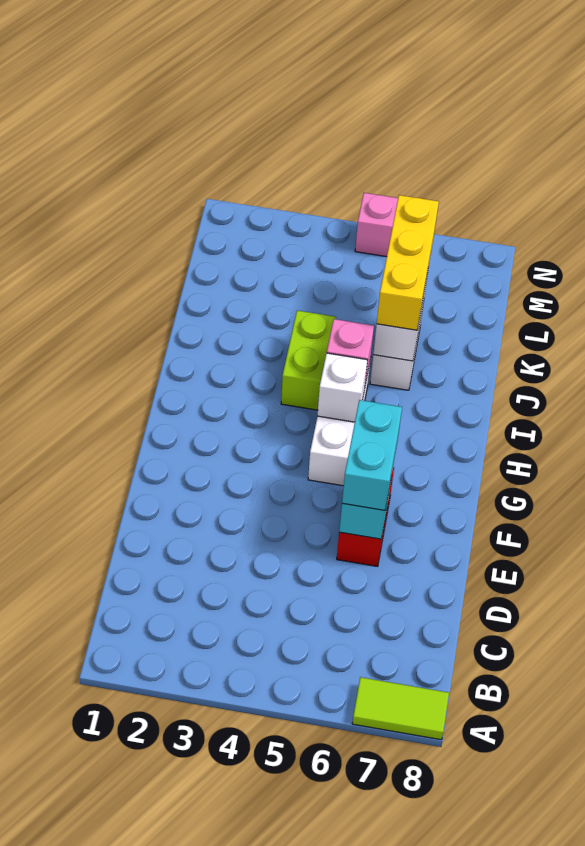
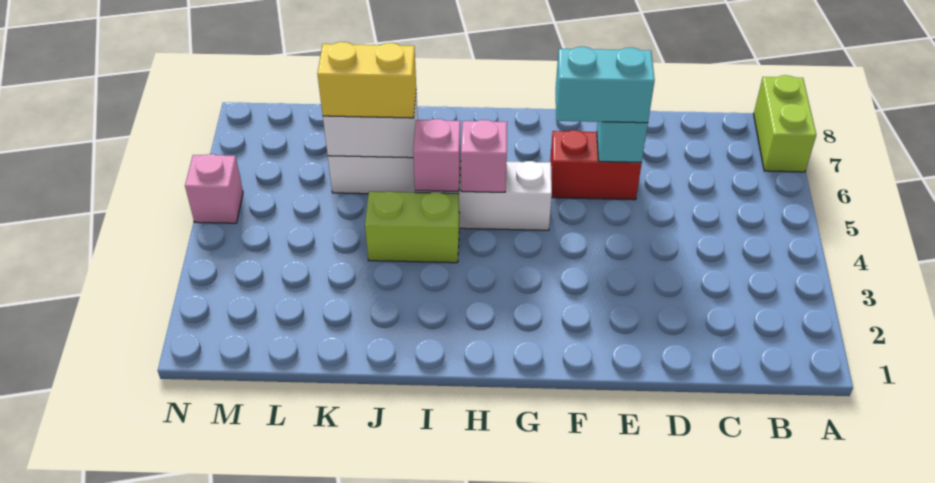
lime 1x2 tile [352,677,449,740] -> lime 1x2 brick [754,75,816,172]
white 1x1 brick [317,353,367,422] -> pink 1x1 brick [461,120,507,192]
yellow 1x3 brick [377,195,439,330] -> yellow 1x2 brick [318,42,416,118]

